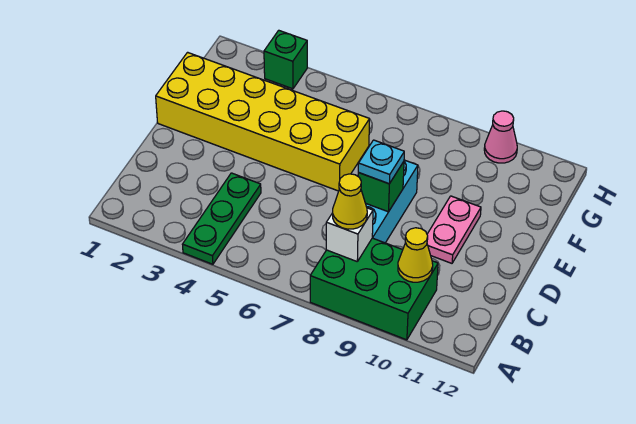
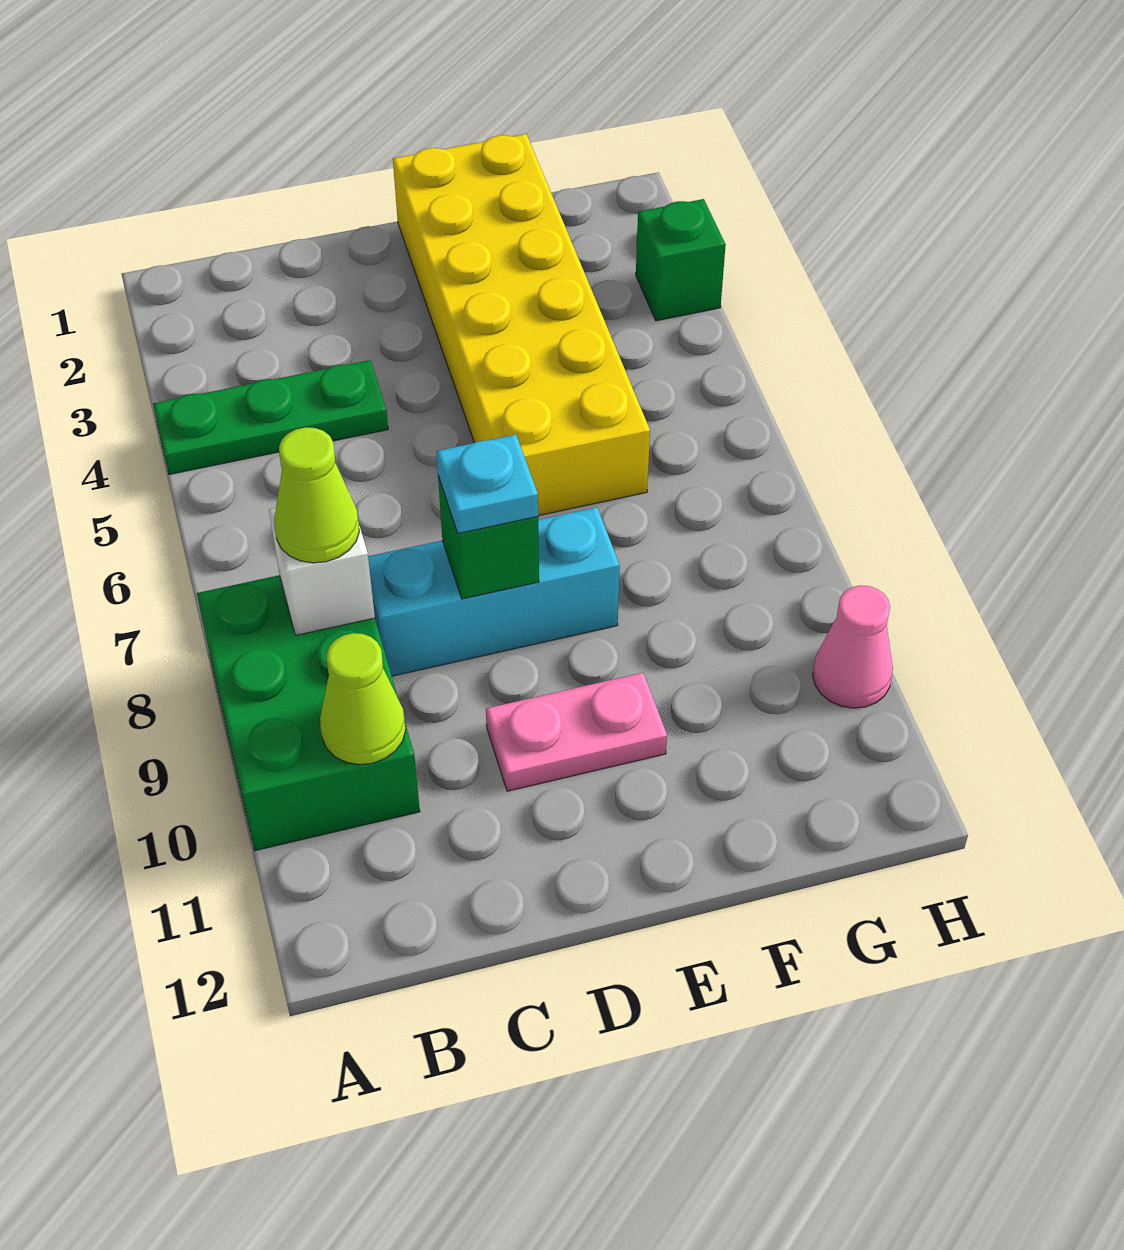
yellow 1x1 cone [333,174,367,229] -> lime 1x1 cone [274,427,359,563]
yellow 1x1 cone [398,228,433,282] -> lime 1x1 cone [320,633,406,765]

